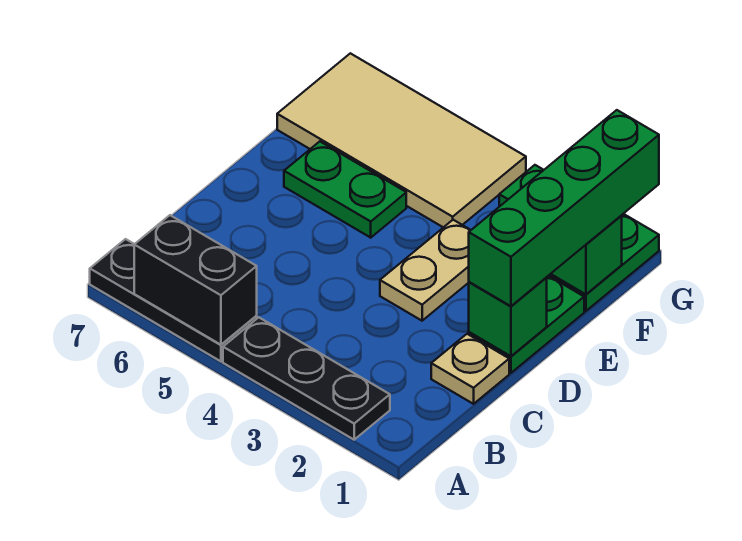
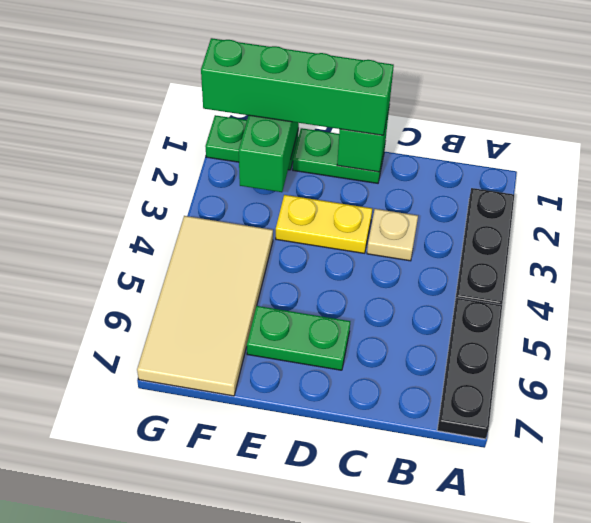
black 1x2 brick [134,215,257,345] -> none
tan 1x1 plate [431,334,509,404] -> tan 1x1 plate moved to [367,209,418,261]
tan 1x2 plate [380,220,471,321] -> yellow 1x2 plate [276,195,372,253]
green 1x2 plate [284,141,406,238] -> green 1x2 plate turned to [247,306,350,370]

